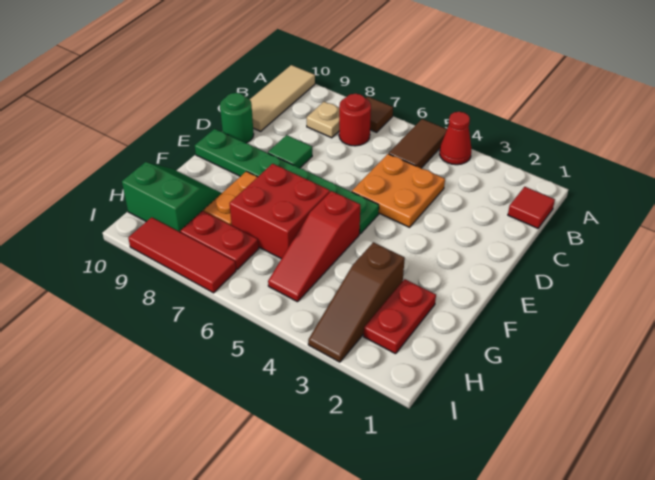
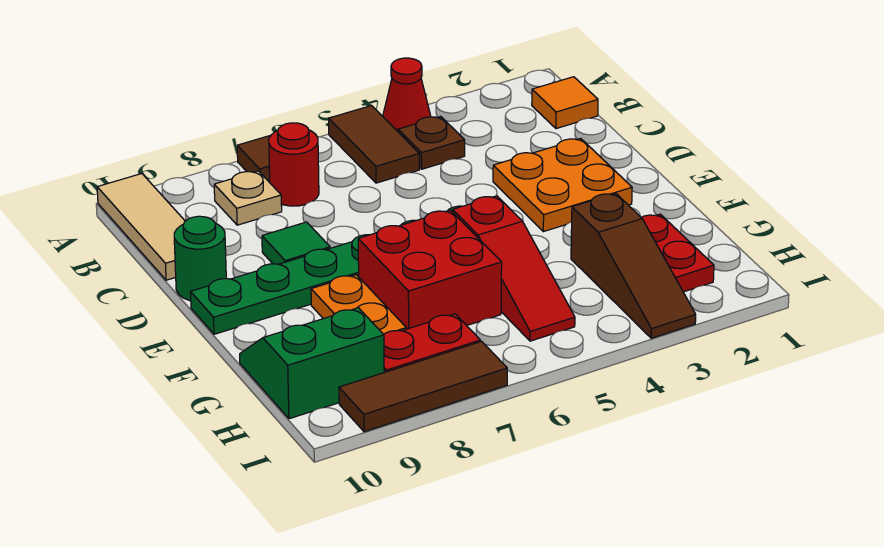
red 1x1 tile [508,187,555,228] -> orange 1x1 tile [532,77,598,129]
none -> brown 1x1 plate [398,116,465,169]
orange 2x2 plate [352,154,445,227] -> orange 2x2 plate moved to [493,139,632,232]
red 1x3 tile [128,217,236,293] -> brown 1x3 tile [339,341,507,432]

